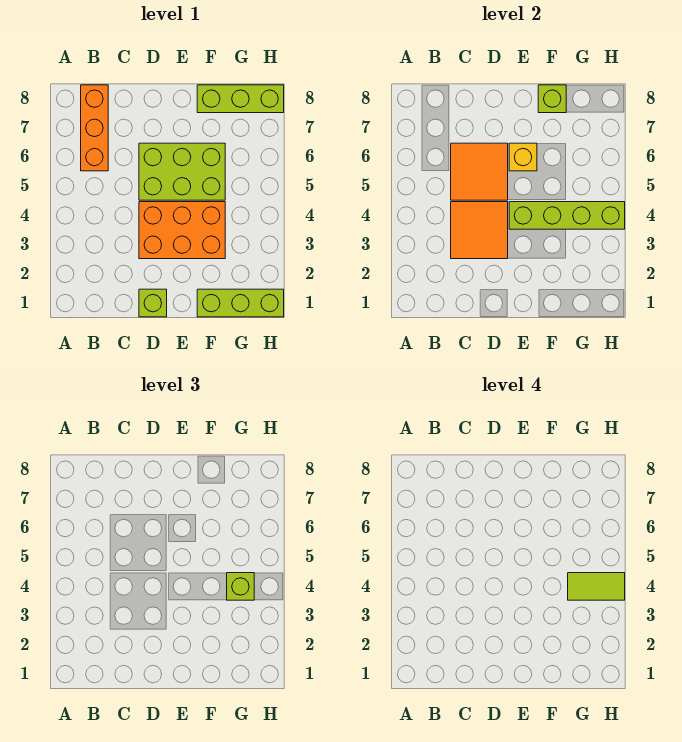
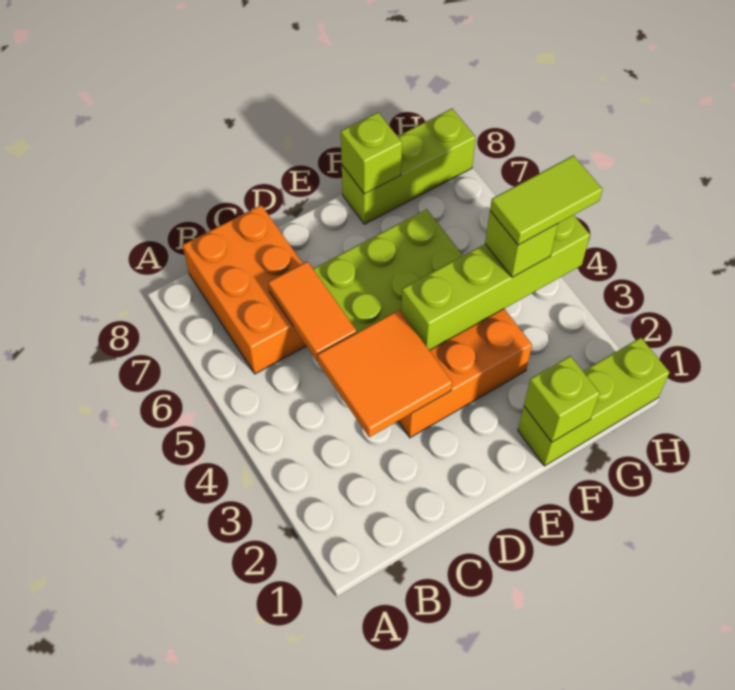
orange 1x3 brick [81,85,108,171] -> orange 2x3 brick [183,205,306,374]
orange 2x2 tile [451,143,508,200] -> orange 1x2 tile [268,262,357,361]
lime 1x1 brick [139,289,167,317] -> lime 1x1 brick moved to [524,356,600,442]
yellow 1x1 brick [509,143,537,171] -> none

